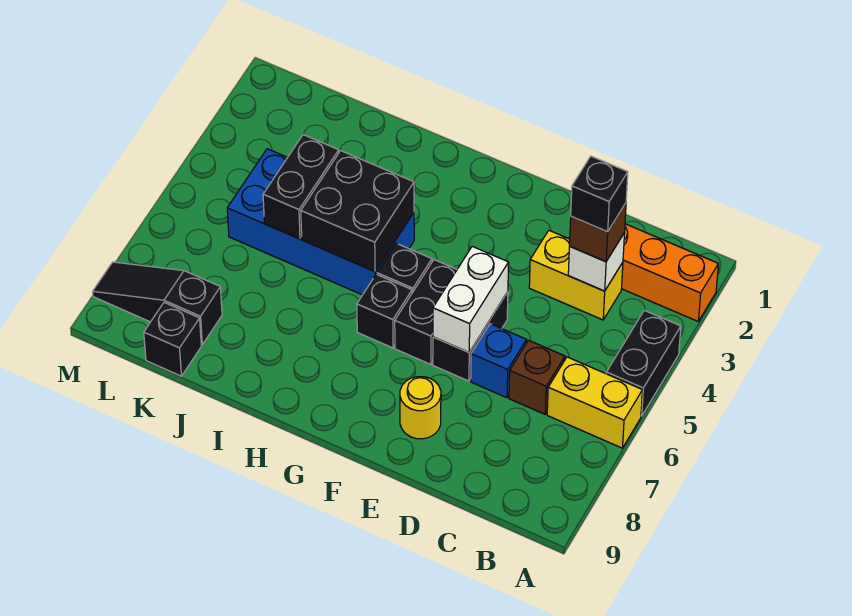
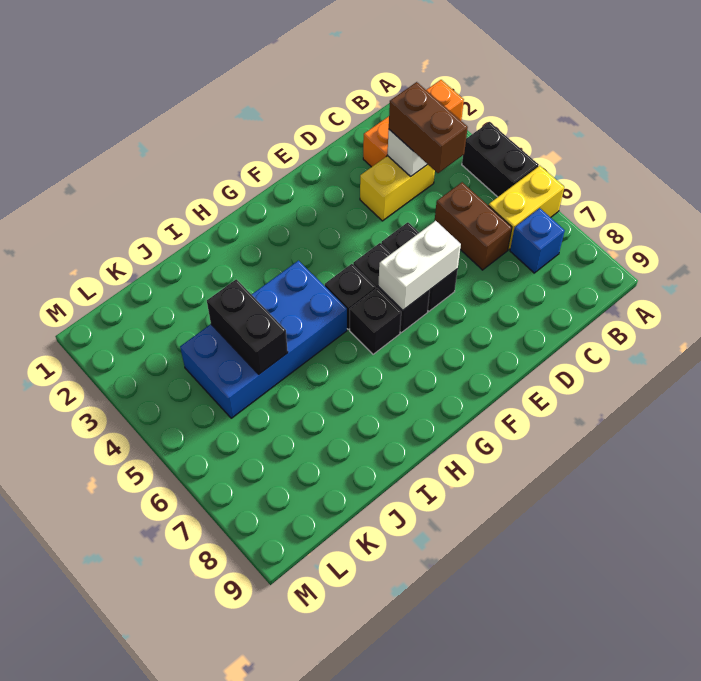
brown 1x1 brick [570,203,626,262] -> brown 1x2 brick [389,82,468,173]
black 1x1 brick [571,156,628,232] -> none
brown 1x1 brick [509,340,565,414] -> brown 1x2 brick [435,182,512,270]
blue 1x1 brick [471,324,527,398] -> blue 1x1 brick moved to [510,208,565,273]
white 1x2 brick [433,246,509,352] -> white 1x2 brick turned to [378,221,461,310]
yellow 1x1 round brick [400,377,441,439] -> none
black 2x2 brick [301,151,414,271] -> none
black 1x3 slope [93,262,222,345] -> none
black 1x1 brick [144,302,201,376] -> none

